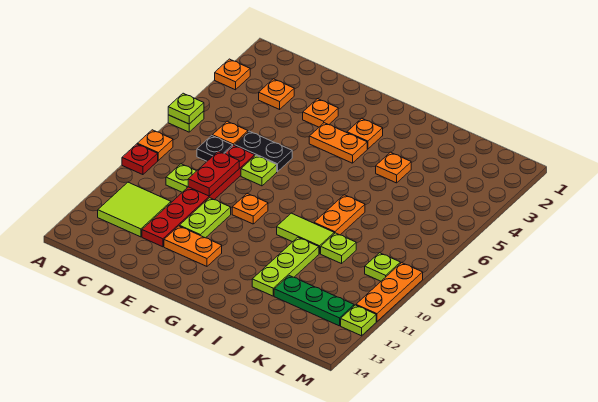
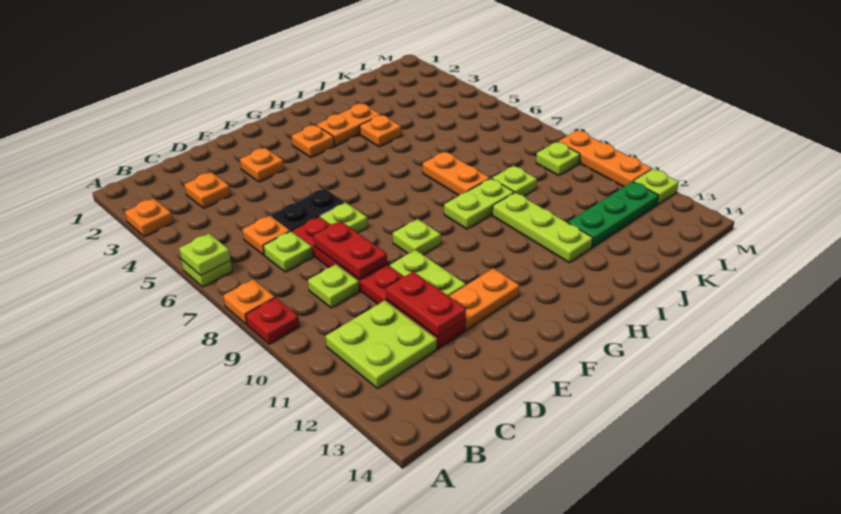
lime 2x2 tile [98,182,171,237] -> lime 2x2 plate [326,300,437,388]
black 1x1 plate [197,136,233,161] -> lime 1x1 plate [263,231,313,272]
none -> red 1x2 plate [386,272,466,337]
orange 1x2 plate [309,123,367,163] -> orange 1x2 plate moved to [316,104,381,146]
orange 1x1 plate [232,193,268,224] -> lime 1x1 plate [393,219,441,255]
lime 1x2 tile [277,213,334,254] -> lime 1x2 plate [444,178,514,229]

